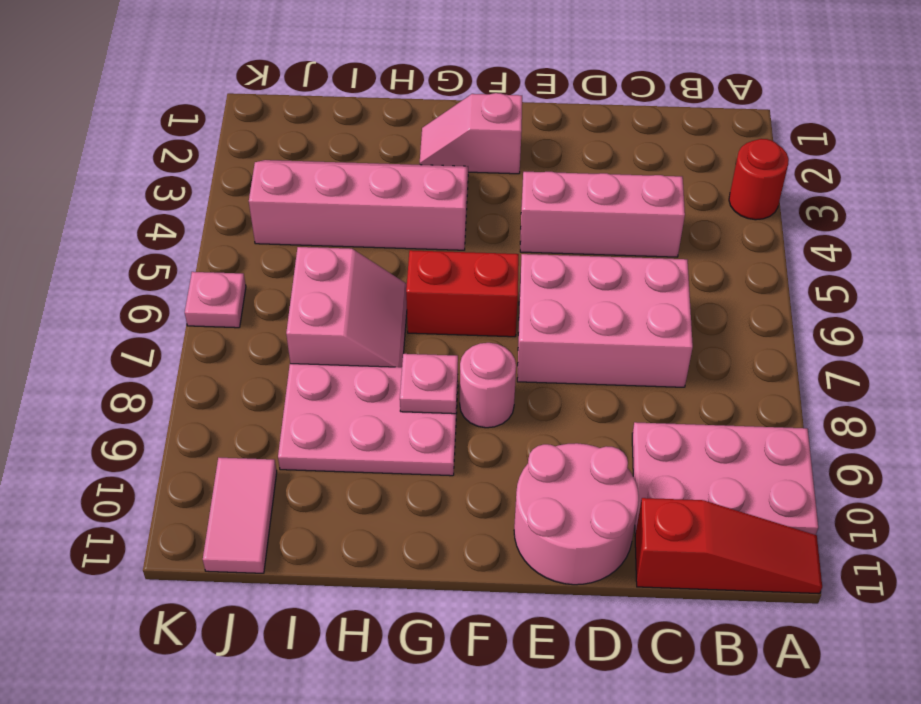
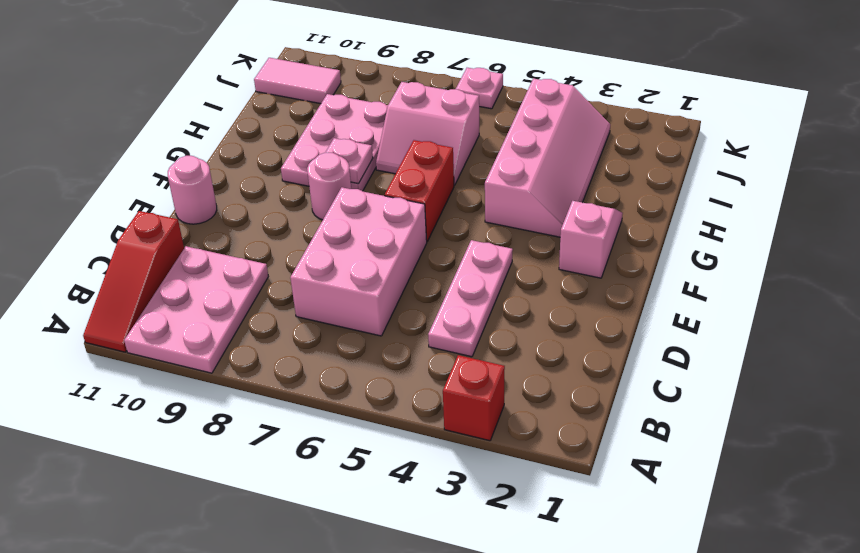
red 1x1 round brick [729,139,789,220] -> red 1x1 brick [443,355,505,441]
pink 1x3 brick [520,172,685,257] -> pink 1x3 plate [428,240,513,357]
pink 2x2 round brick [514,443,639,585] -> pink 1x1 round brick [168,156,217,224]

